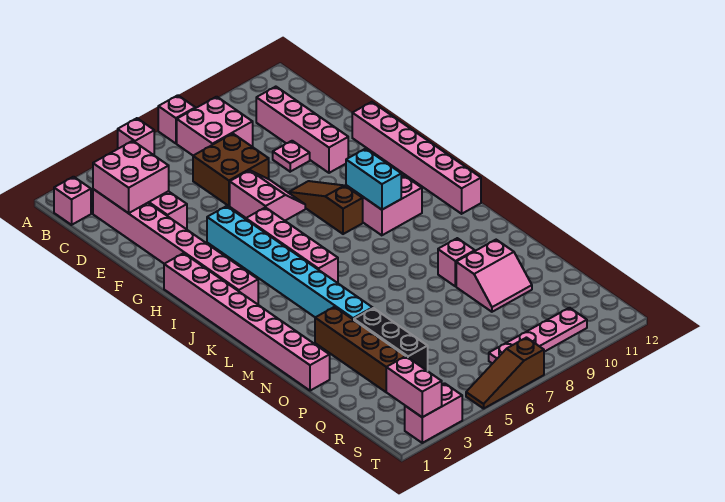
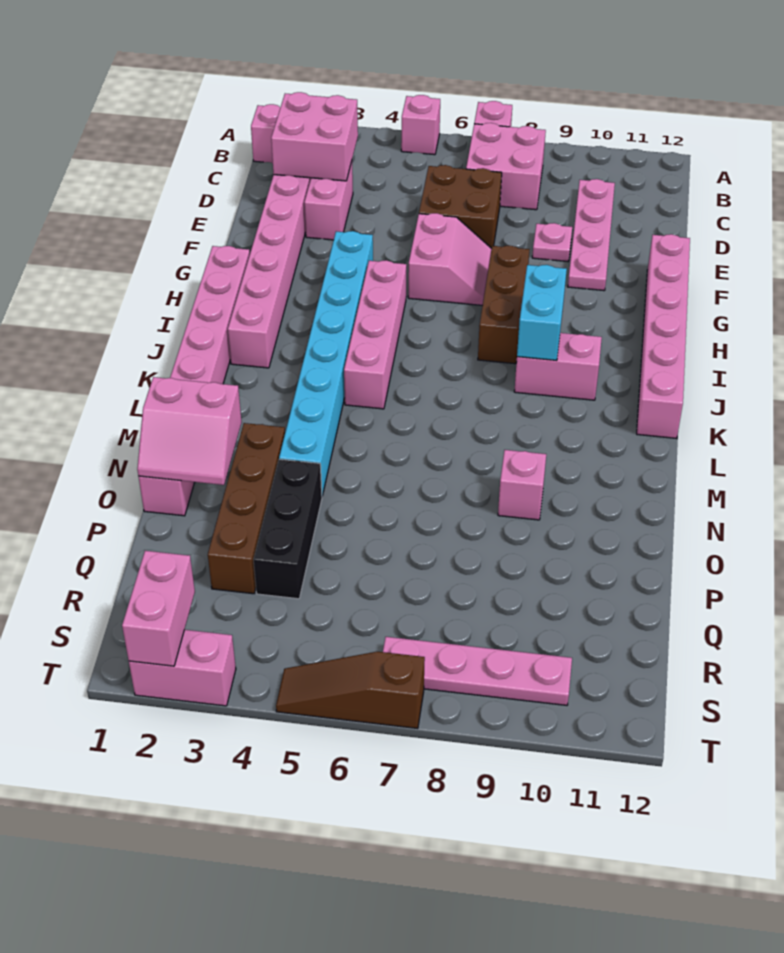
pink 1x4 brick [256,87,348,173] -> pink 1x4 plate [568,179,615,291]
brown 1x3 slope [289,181,363,234] -> brown 1x3 brick [478,245,529,364]
pink 2x2 slope [456,240,532,312] -> pink 2x2 slope moved to [137,377,242,485]

